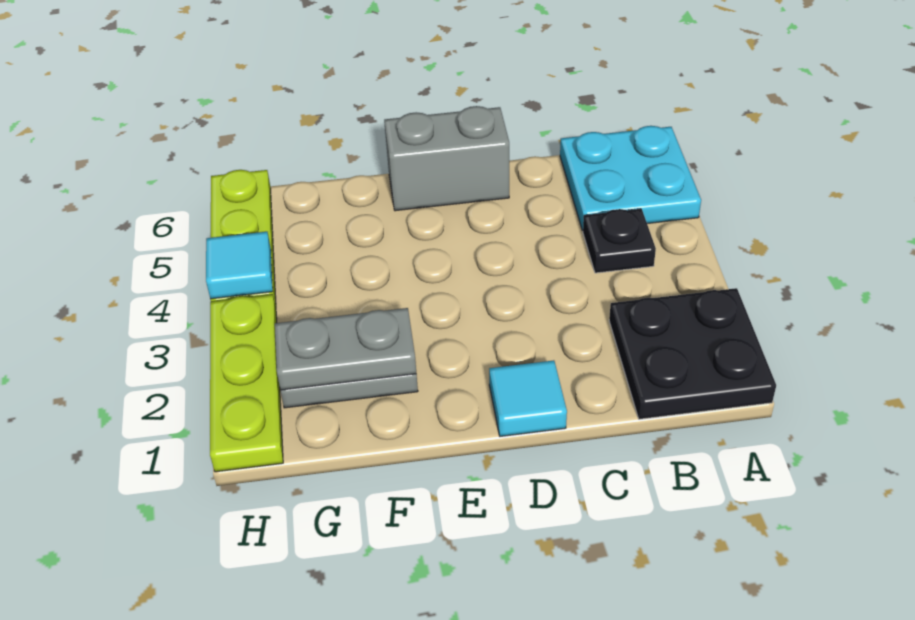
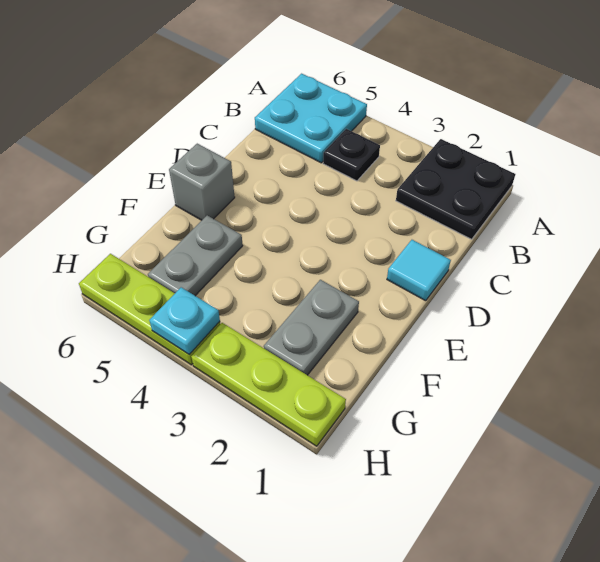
grey 1x2 brick [384,106,509,211] -> grey 1x1 brick [169,144,235,220]
grey 1x2 plate [275,308,416,390] -> grey 1x2 plate moved to [148,215,243,296]
cyan 1x1 tile [206,232,273,299] -> cyan 1x1 plate [149,287,220,355]

